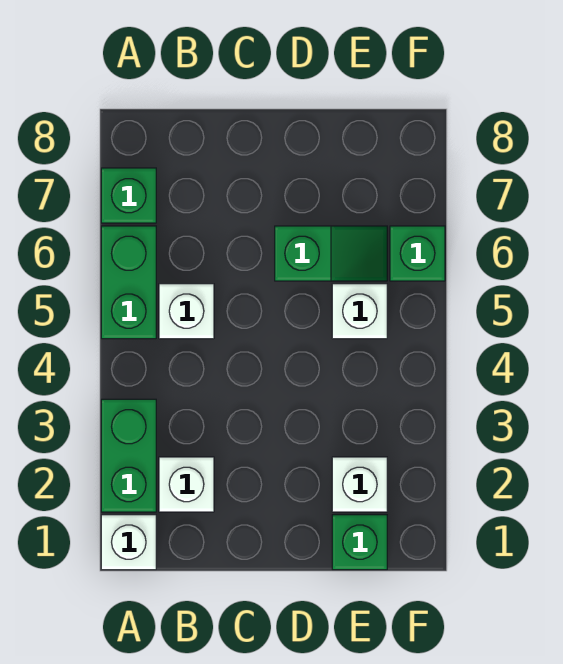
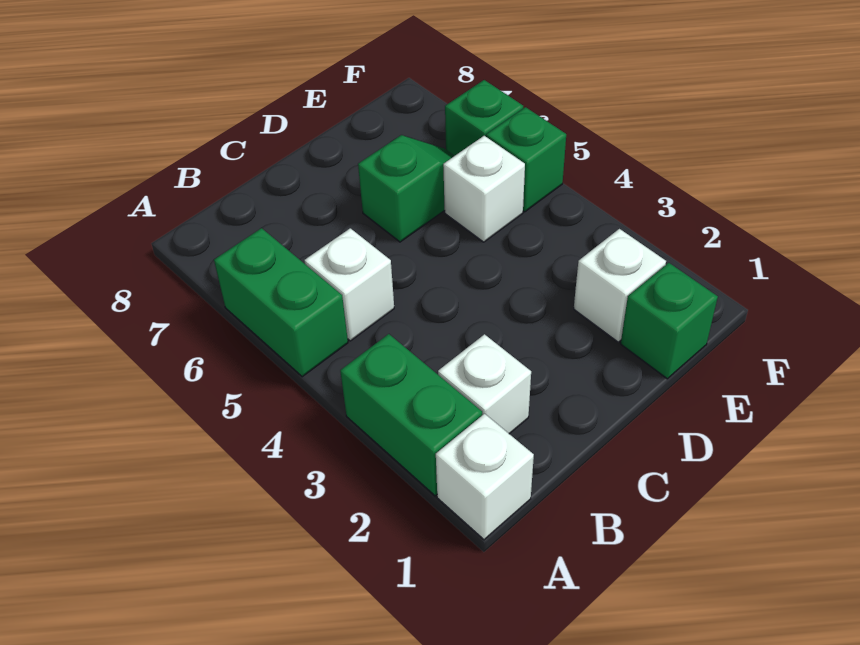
green 1x1 brick [101,168,156,223] -> green 1x1 brick moved to [486,107,566,212]

